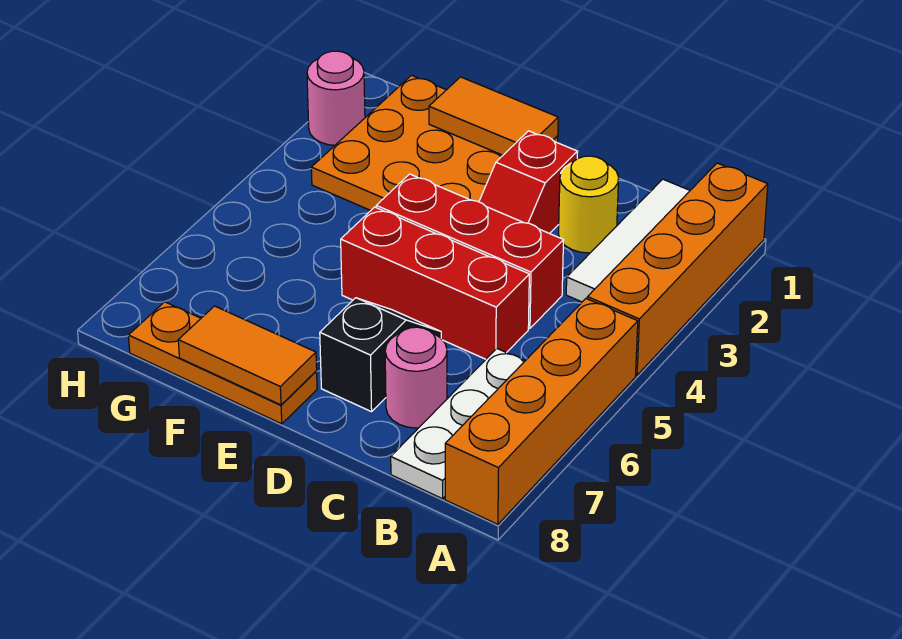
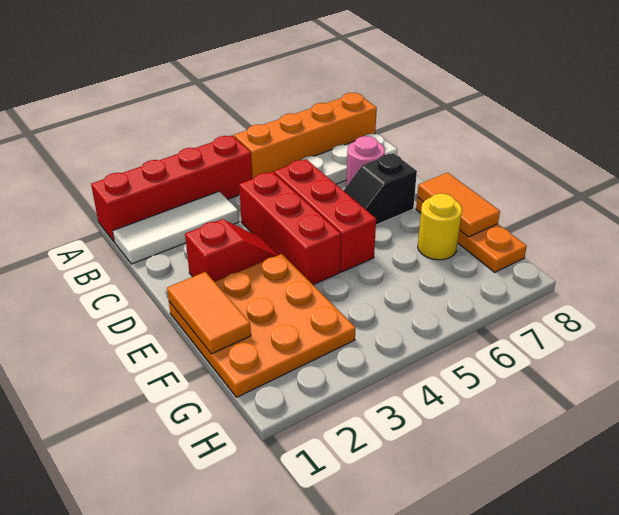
orange 1x4 brick [587,163,768,375] -> red 1x4 brick [91,135,252,242]
yellow 1x1 round brick [559,156,619,253] -> yellow 1x1 round brick moved to [418,193,462,260]
pink 1x1 round brick [307,51,365,145] -> none

